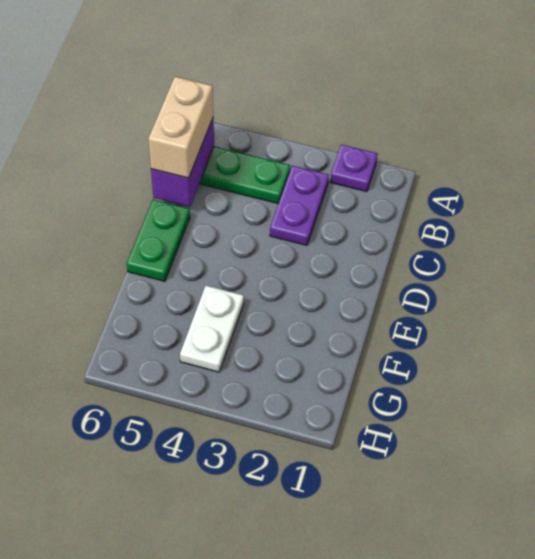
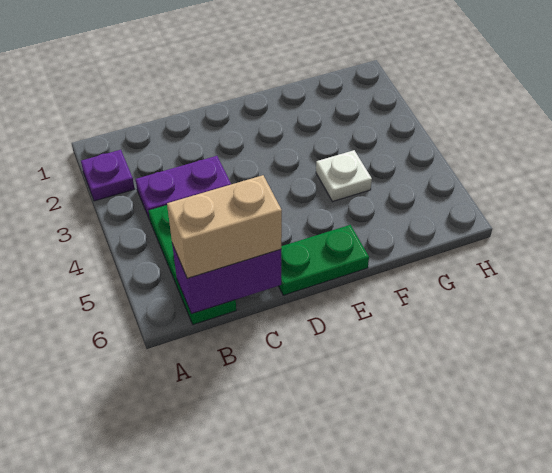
white 1x2 plate [180,286,244,372] -> white 1x1 plate [316,150,372,202]

